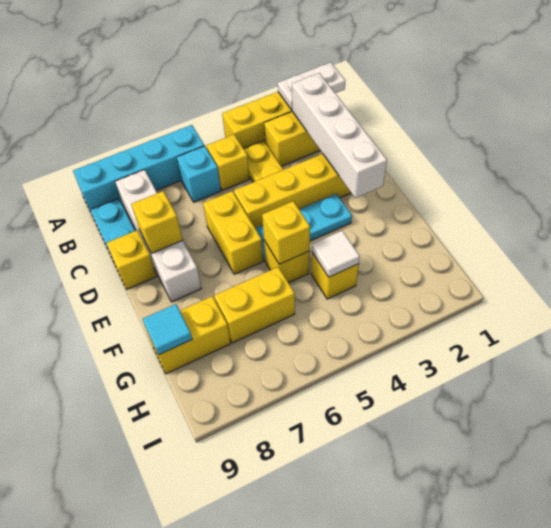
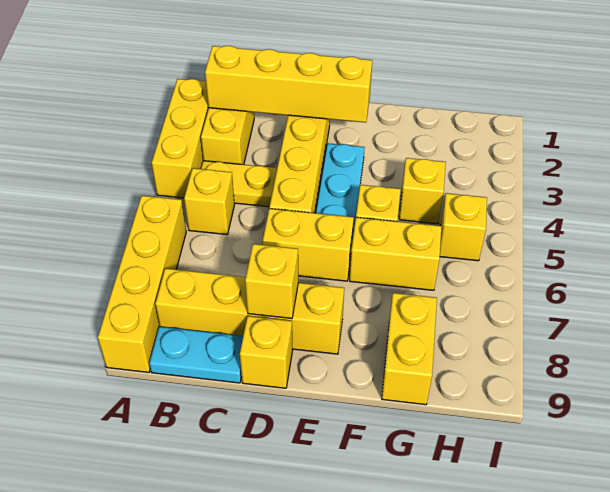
white 1x2 plate [278,62,345,110] -> none
cyan 1x4 brick [73,125,204,212] -> yellow 1x4 brick [98,196,186,372]
white 1x4 brick [292,73,387,198] -> yellow 1x4 brick [205,46,372,123]
cyan 1x1 brick [177,146,221,202] -> none
white 1x4 brick [115,170,202,302] -> yellow 1x4 brick [155,268,344,354]
yellow 1x1 brick [262,201,310,264] -> yellow 1x1 brick moved to [440,193,487,261]
white 1x1 tile [312,231,360,277] -> none
yellow 1x2 brick [214,267,295,343] -> yellow 1x2 brick turned to [350,217,442,290]
cyan 1x1 tile [143,304,192,355] -> none

